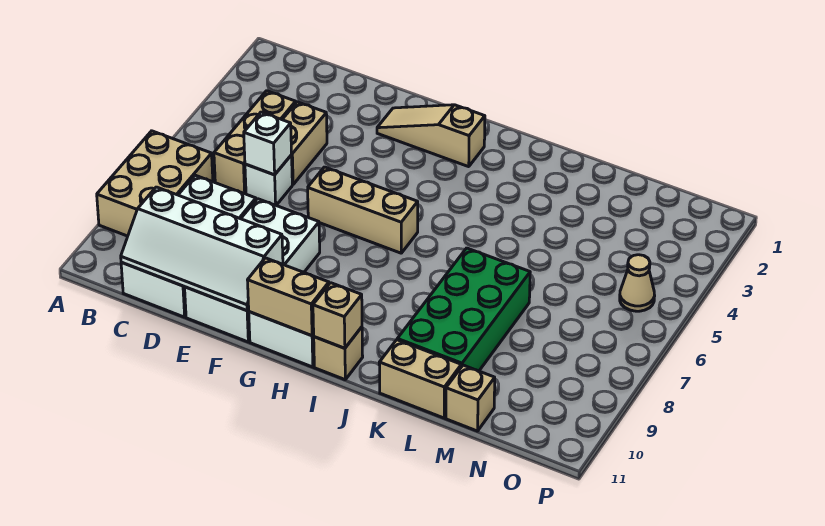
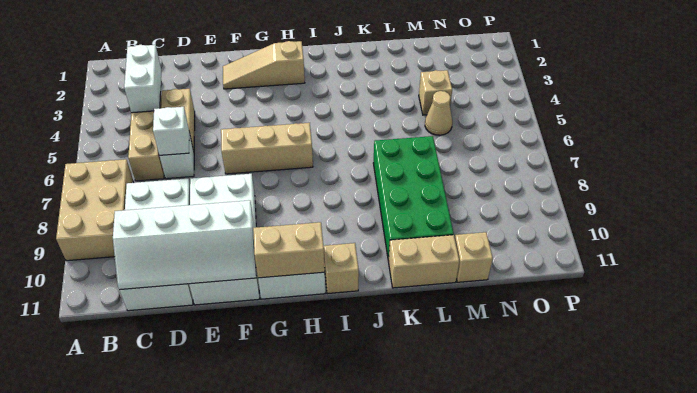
none -> white 1x2 brick [124,45,161,113]
tan 1x1 brick [313,283,362,348] -> tan 1x1 brick moved to [419,70,452,115]
tan 1x1 cone [620,255,655,311] -> tan 1x1 cone moved to [425,91,452,135]

